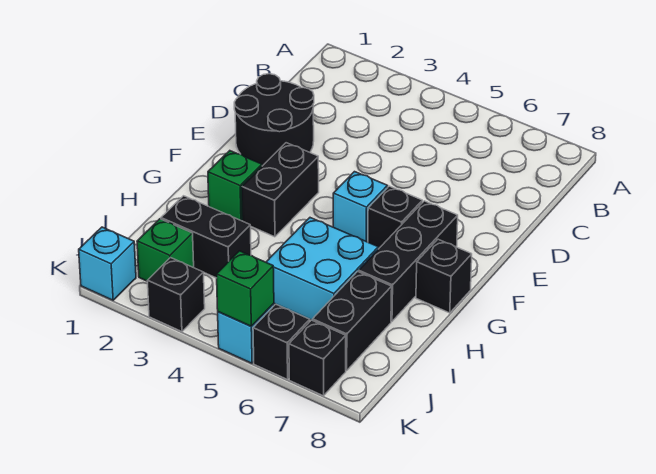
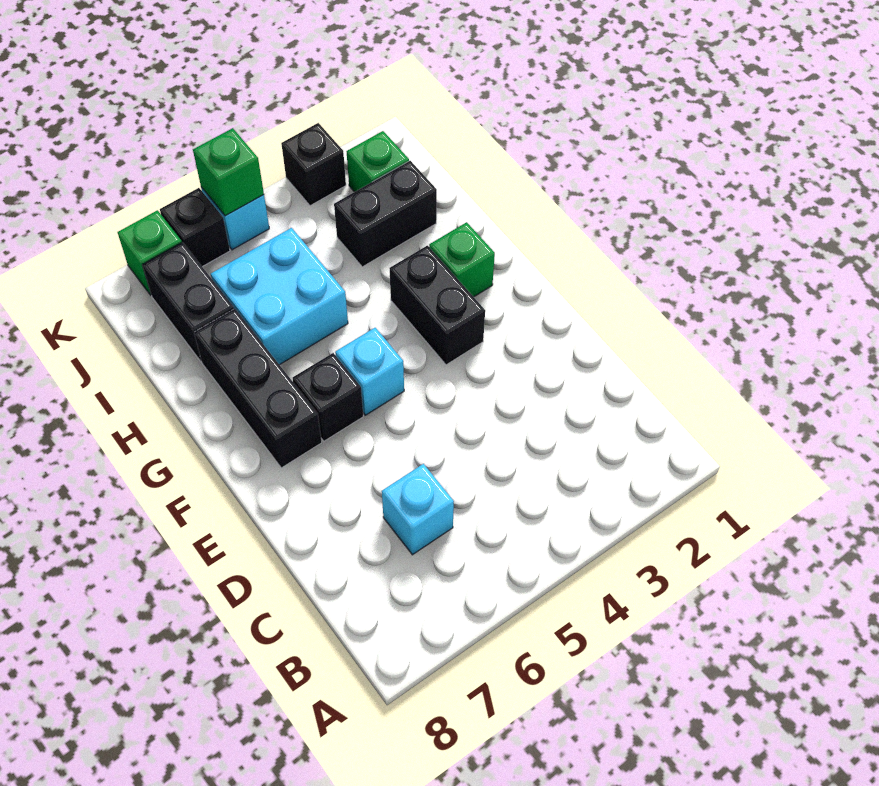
black 2x2 round brick [234,74,314,166] -> none
black 1x1 brick [416,239,472,313] -> none
cyan 1x1 brick [79,227,136,300] -> cyan 1x1 brick moved to [382,464,454,555]
black 1x1 brick [289,320,346,396] -> green 1x1 brick [118,210,182,295]

